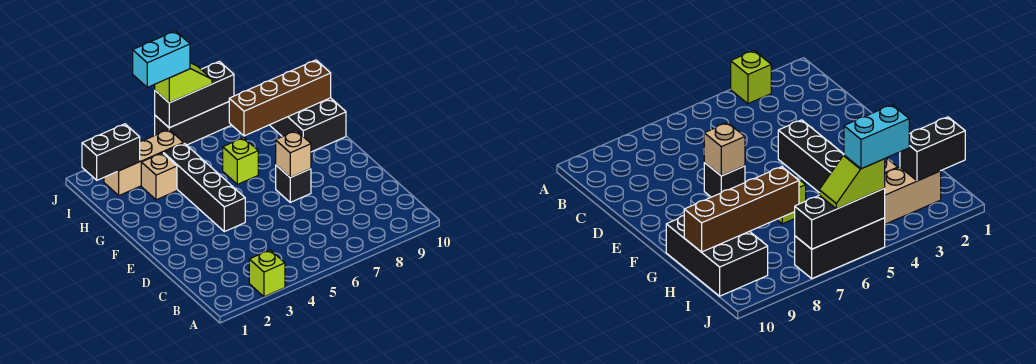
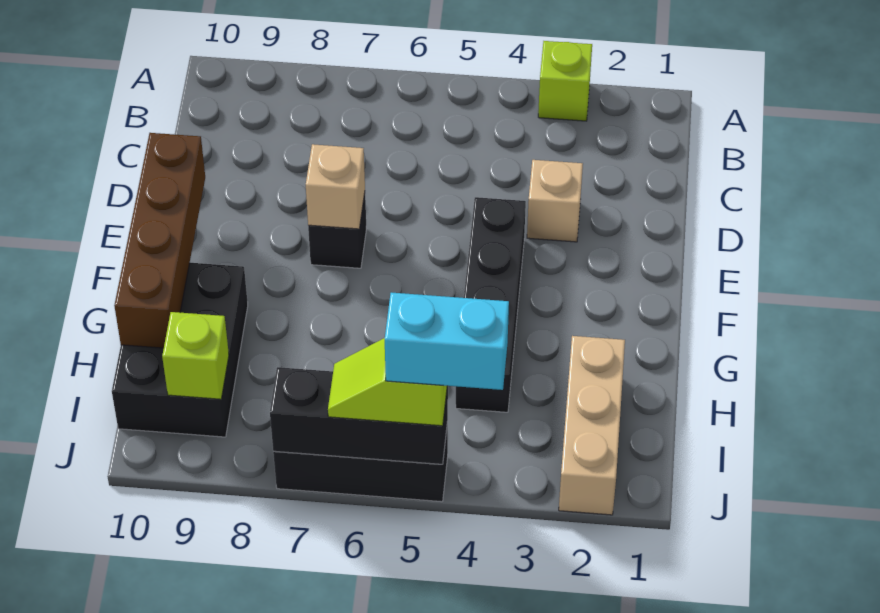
lime 1x1 brick [223,138,258,184] -> lime 1x1 brick moved to [162,312,229,399]
tan 1x1 brick [141,153,177,200] -> tan 1x1 brick moved to [527,160,583,242]
brown 1x4 brick [229,60,331,136] -> brown 1x4 brick turned to [114,133,205,348]
black 1x2 brick [82,124,140,180] -> none
tan 1x3 brick [104,129,183,196] -> tan 1x3 brick turned to [559,336,625,515]

